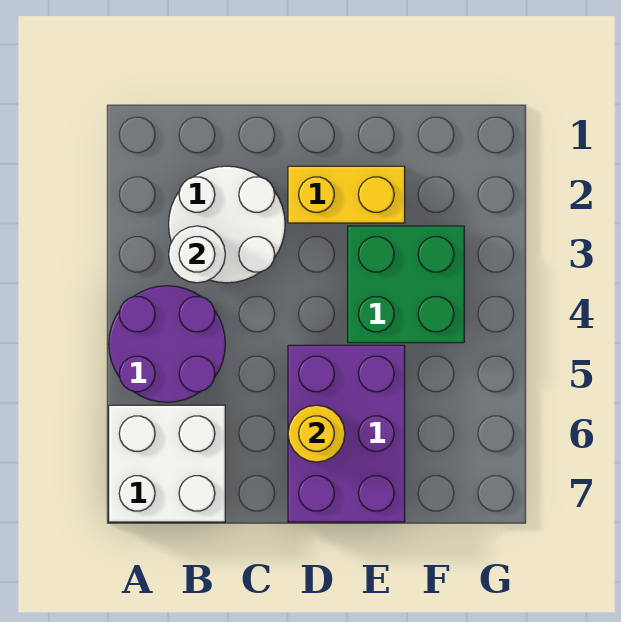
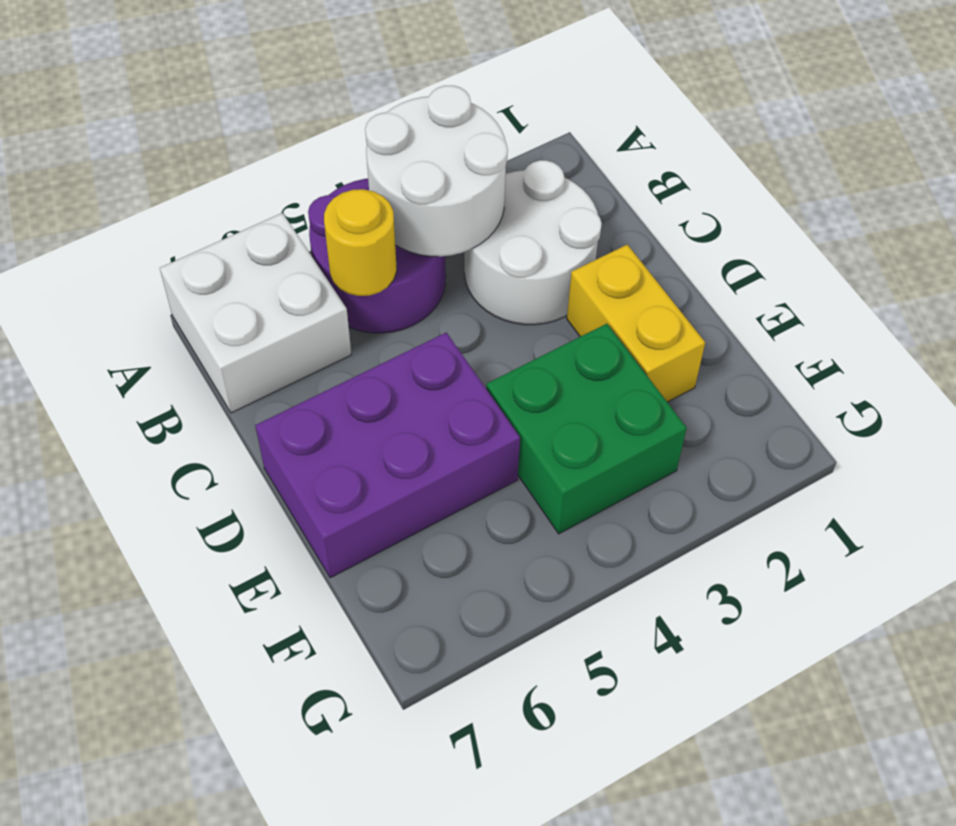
white 1x1 round brick [169,226,225,283] -> white 2x2 round brick [365,86,508,257]
yellow 1x1 round brick [288,405,345,462] -> yellow 1x1 round brick moved to [324,189,397,296]

